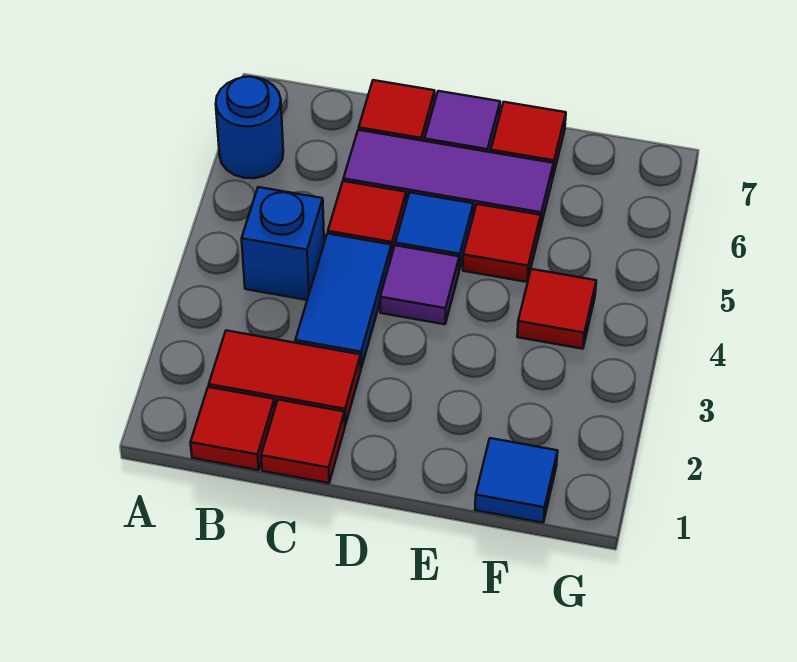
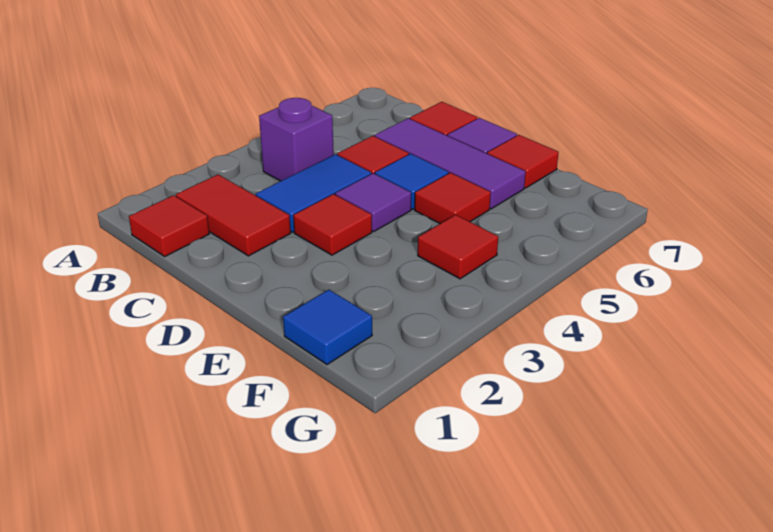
blue 1x1 round brick [216,77,283,178] -> none
blue 1x1 brick [242,187,324,300] -> purple 1x1 brick [259,98,334,181]
red 1x1 tile [261,400,345,483] -> red 1x1 tile moved to [293,194,372,255]

